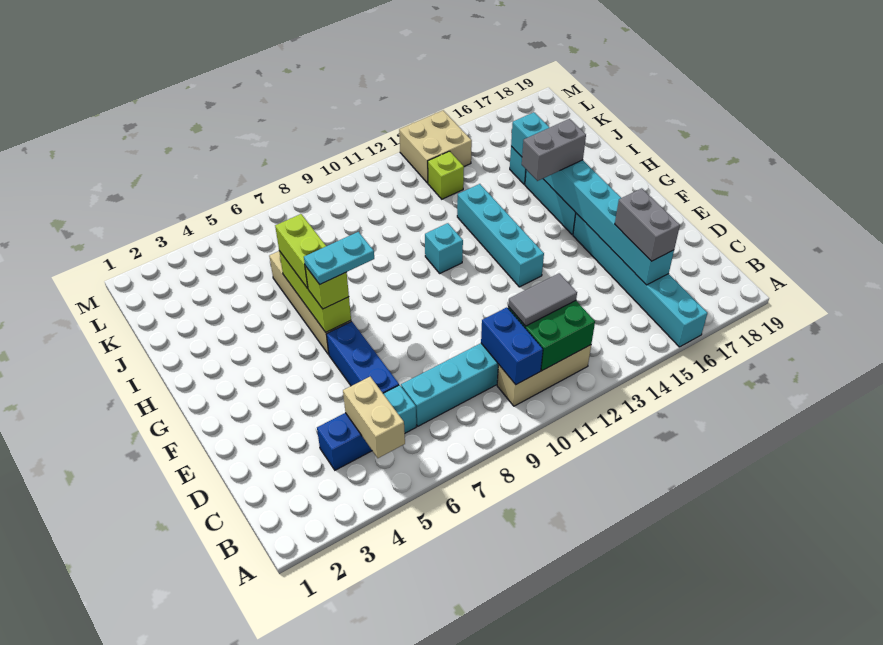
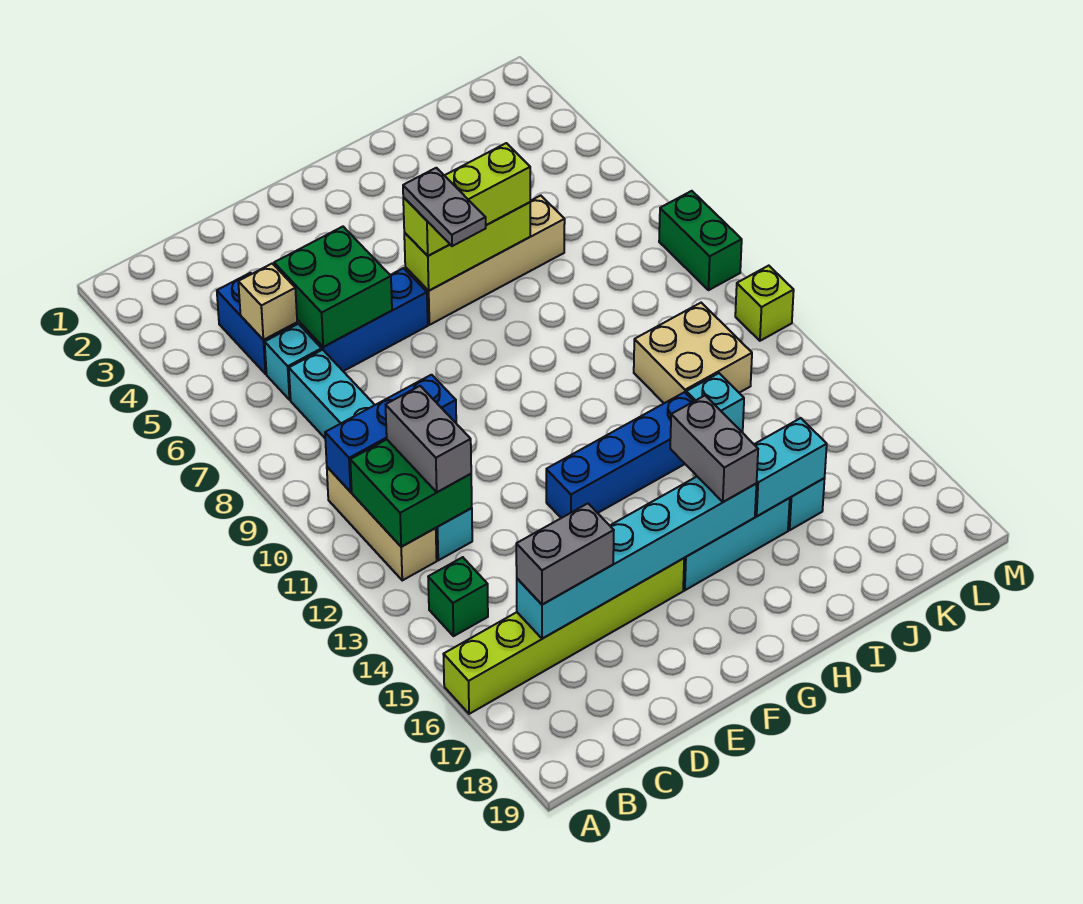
cyan 1x6 brick [573,213,707,347] -> lime 1x6 brick [443,558,684,714]
tan 1x2 brick [343,377,405,458] -> tan 1x1 brick [238,264,297,340]
blue 1x2 brick [481,307,543,385] -> blue 1x3 brick [325,375,456,492]
none -> green 1x1 brick [428,557,488,636]
grey 1x2 tile [508,273,577,326] -> grey 1x2 brick [386,386,471,492]
none -> green 2x2 brick [274,227,392,347]
cyan 1x4 brick [457,184,544,287] -> blue 1x4 brick [546,392,694,518]
cyan 1x2 plate [304,232,374,284] -> grey 1x2 plate [403,168,486,246]
cyan 1x1 brick [425,223,463,273] -> cyan 1x1 brick moved to [686,373,744,432]
lime 1x1 brick [428,151,464,199] -> lime 1x1 brick moved to [735,266,794,341]
tan 2x2 brick [399,111,472,183] -> tan 2x2 brick moved to [634,303,752,403]
none -> green 1x2 brick [659,191,742,290]

